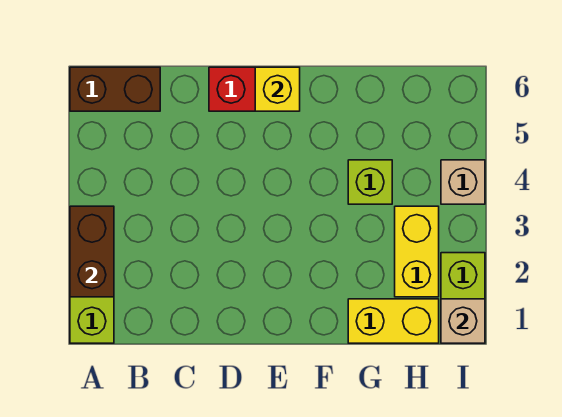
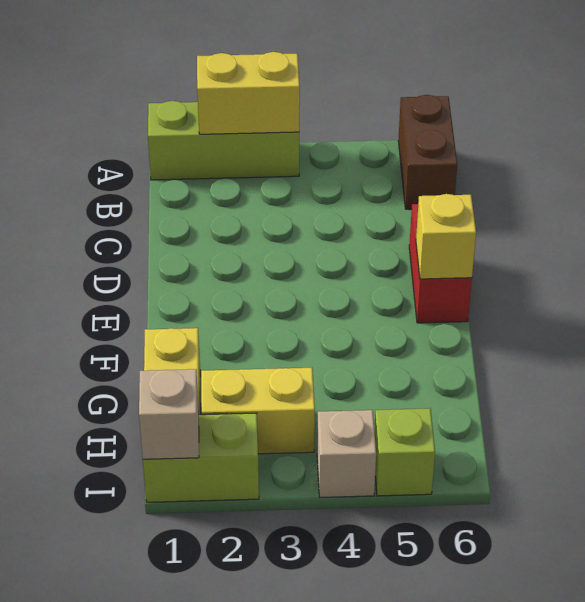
brown 1x2 brick [70,206,114,297] -> yellow 1x2 brick [197,52,300,134]
lime 1x1 brick [348,160,392,204] -> lime 1x1 brick moved to [375,408,435,496]

